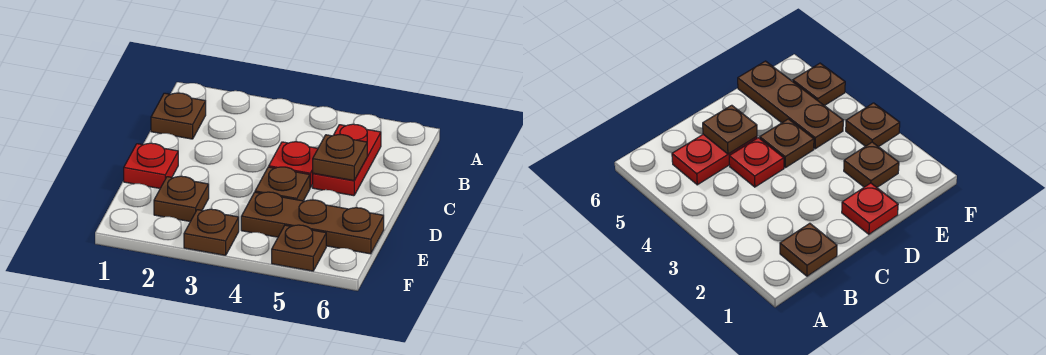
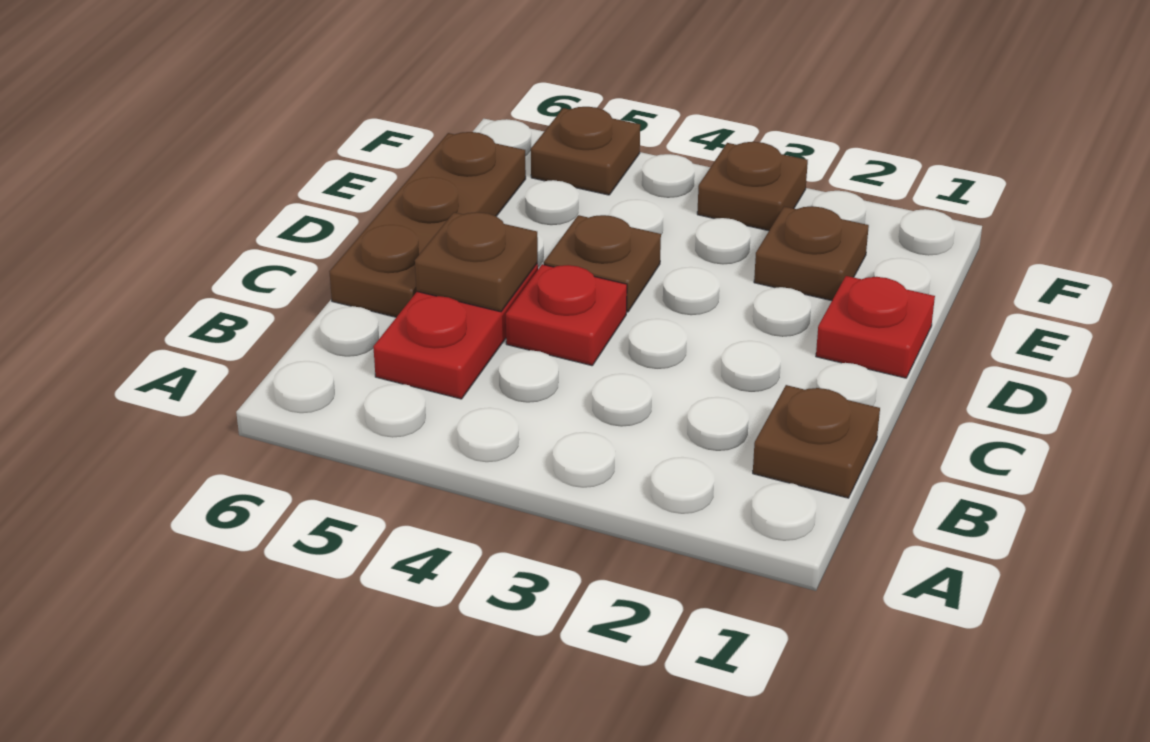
brown 1x3 plate [241,192,384,254] -> brown 1x3 plate turned to [329,132,526,317]

